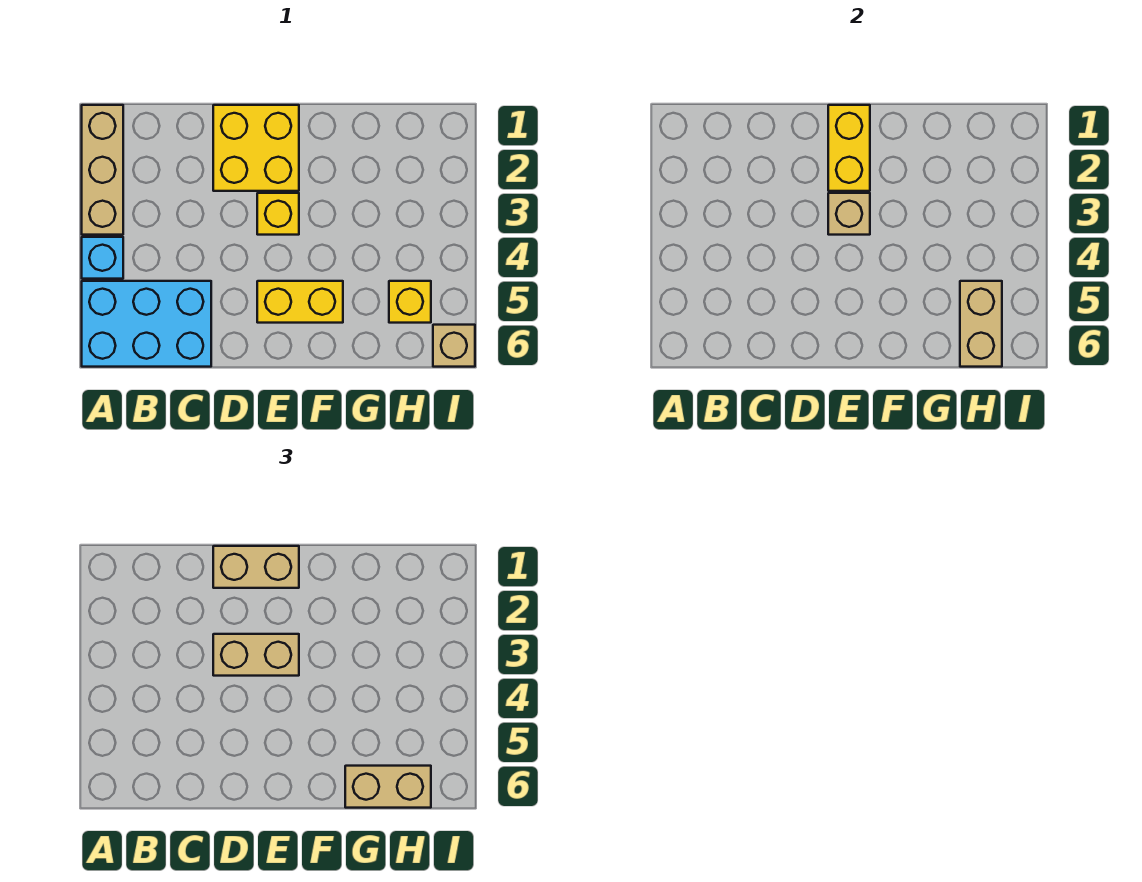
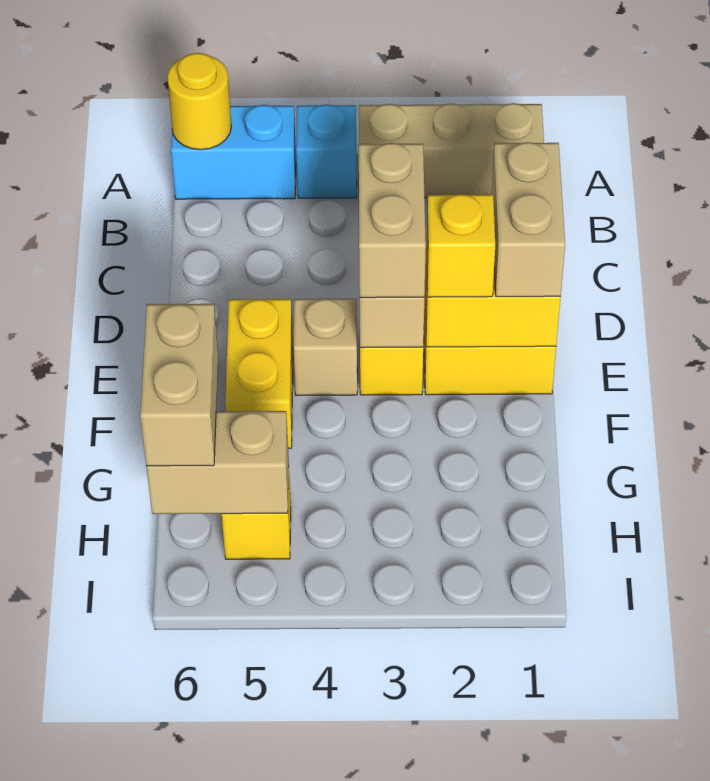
cyan 2x3 brick [82,281,211,367] -> cyan 1x2 brick [171,105,296,199]
none -> yellow 1x1 round brick [167,53,231,150]
none -> yellow 1x1 brick [427,194,495,297]
tan 1x1 brick [433,325,475,367] -> tan 1x1 brick moved to [294,299,357,396]

